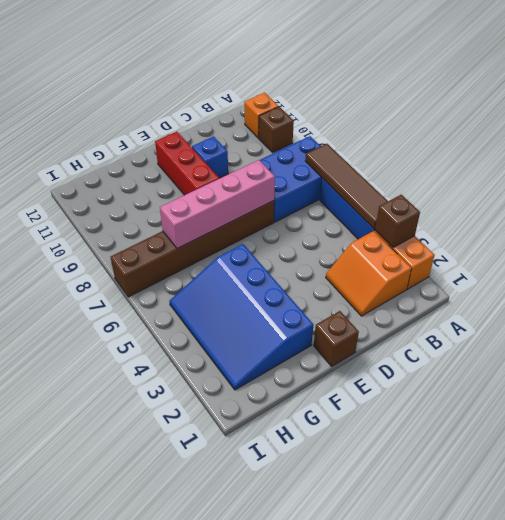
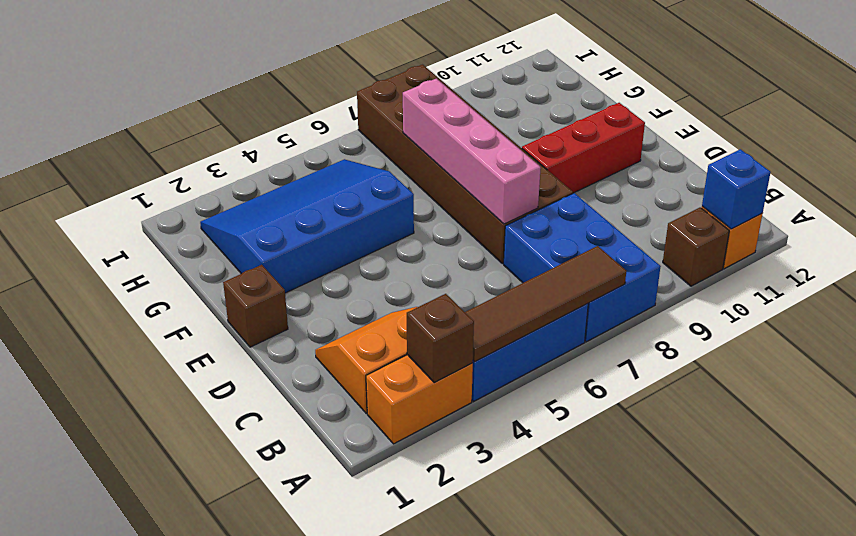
brown 1x6 brick [111,201,274,297] -> brown 2x6 brick [357,65,573,264]
blue 1x1 brick [192,136,228,178] -> blue 1x1 brick moved to [702,149,771,229]

